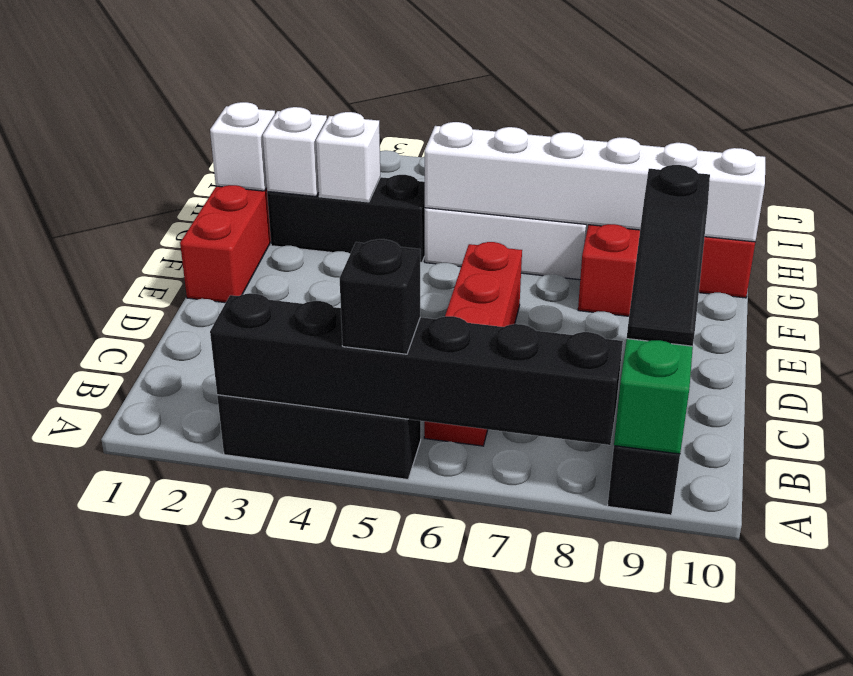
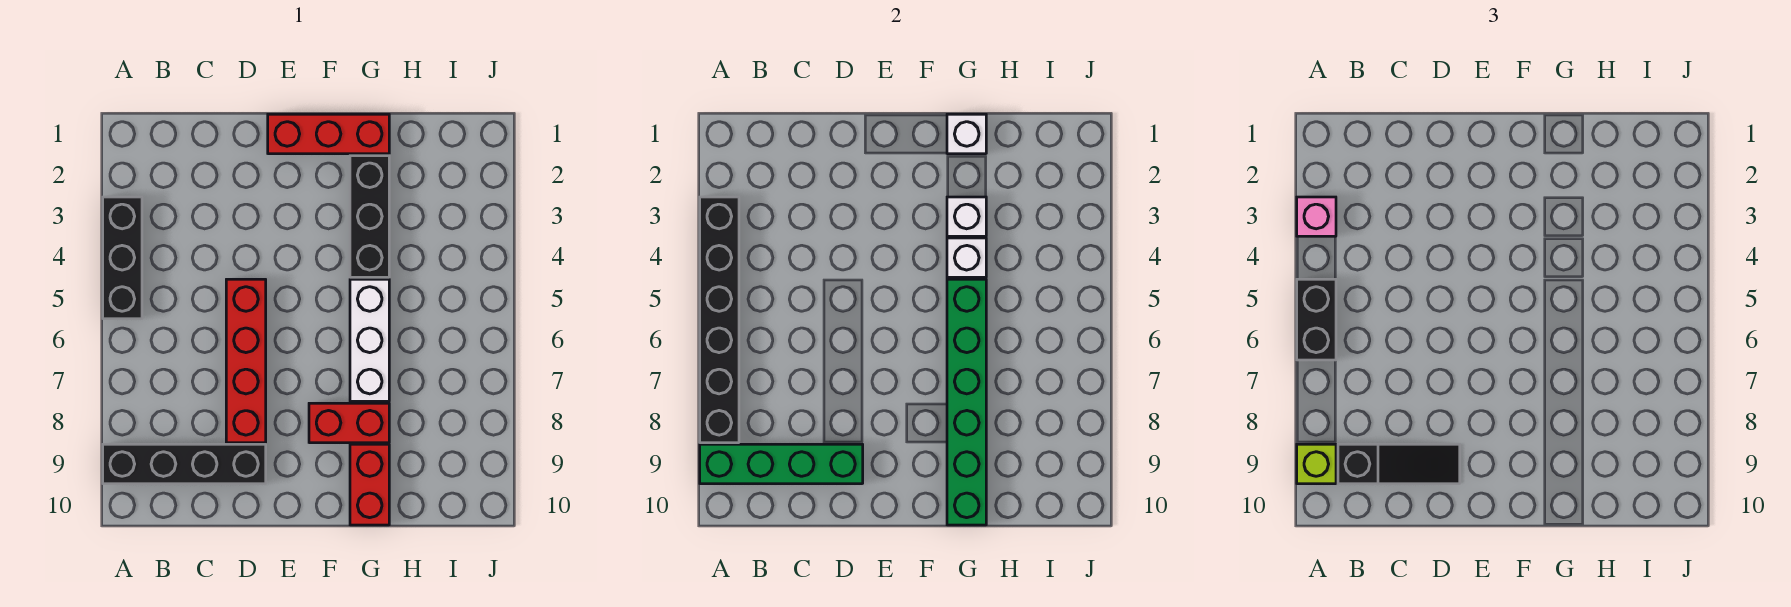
none -> pink 1x1 brick [1297,197,1336,236]
black 1x1 brick [340,239,420,354] -> black 1x2 brick [1297,279,1336,360]
none -> lime 1x1 brick [1297,444,1336,484]
red 1x4 brick [424,242,522,446] -> red 1x4 brick turned to [226,279,266,443]
black 1x3 slope [627,165,710,346] -> black 1x3 slope turned to [1338,444,1460,484]
white 1x1 brick [263,107,327,196] -> white 1x1 brick moved to [947,238,986,277]
white 1x6 brick [425,122,765,242] -> green 1x6 brick [947,279,986,525]

